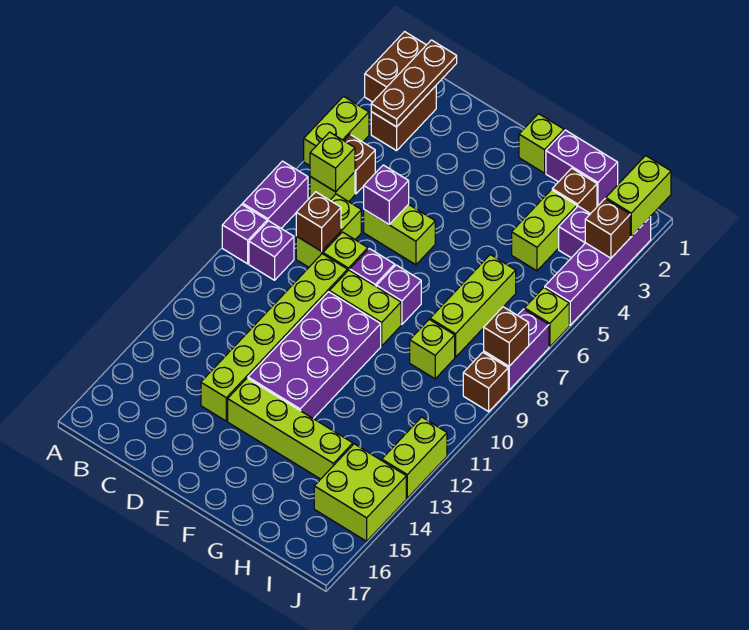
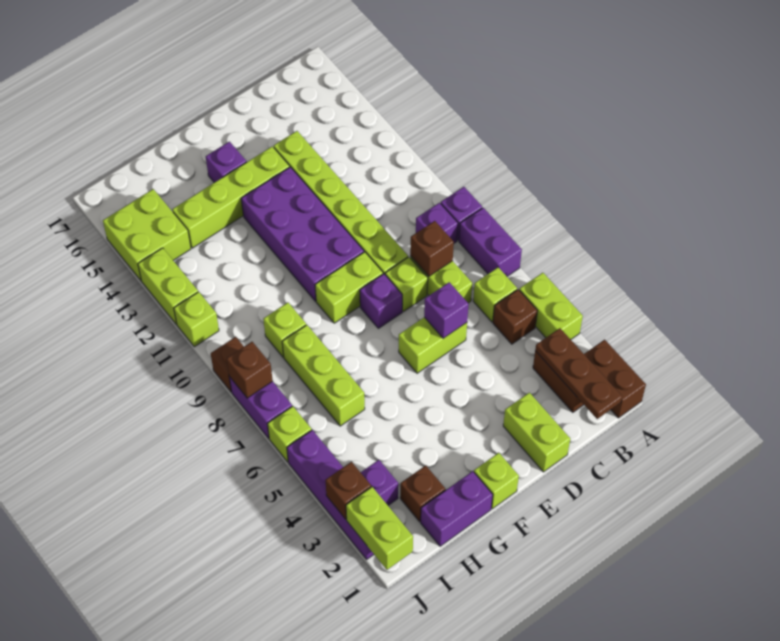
lime 1x1 brick [310,132,355,192] -> lime 1x1 brick moved to [174,292,219,347]
purple 1x1 brick [377,265,421,324] -> purple 1x1 brick moved to [206,142,247,183]
lime 1x2 brick [512,190,577,271] -> lime 1x2 brick moved to [503,393,570,472]

